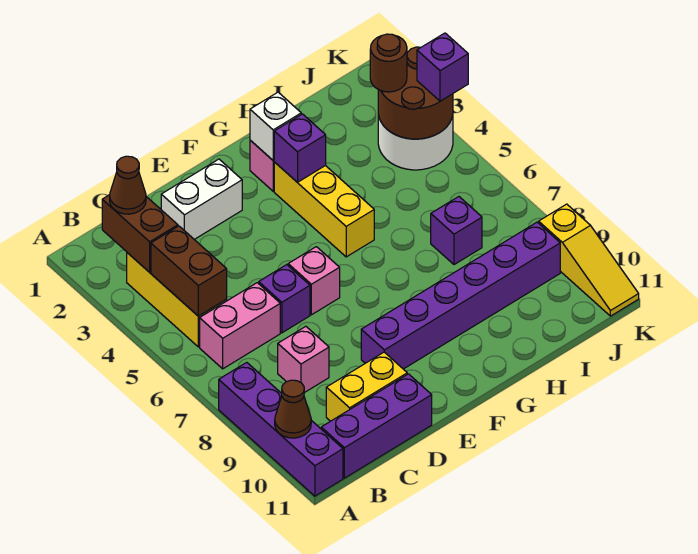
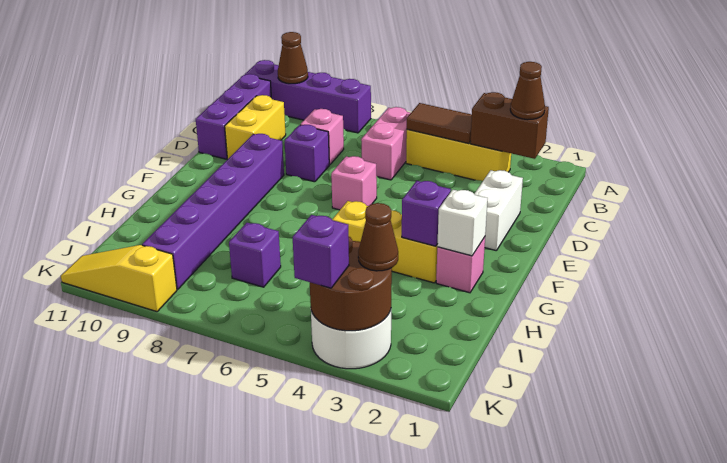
brown 1x2 brick [151,226,227,316] -> brown 1x2 tile [407,103,472,144]
purple 1x1 brick [259,265,310,333] -> purple 1x1 brick moved to [285,125,329,182]
brown 1x1 round brick [370,34,407,92] -> brown 1x1 cone [358,203,398,271]

